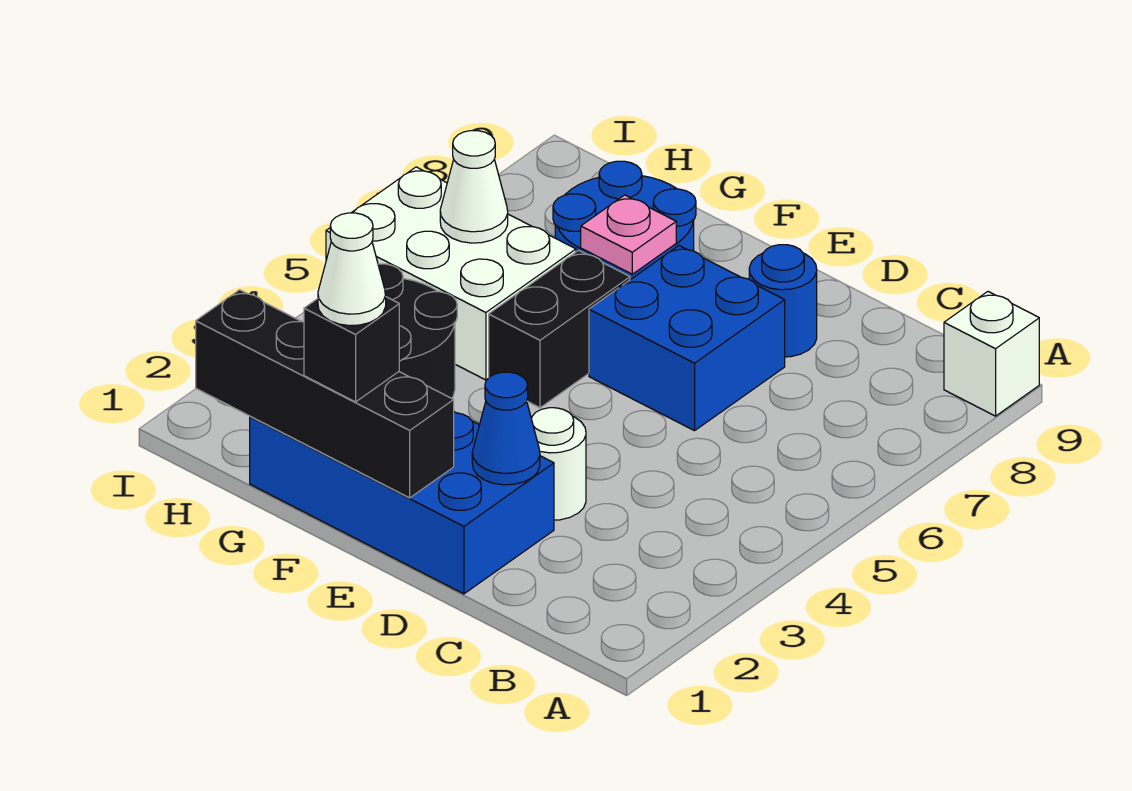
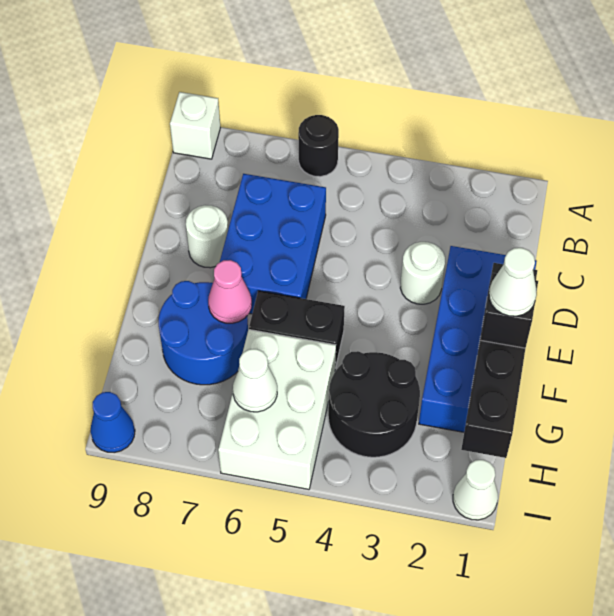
none -> black 1x1 round brick [298,115,339,177]
blue 1x1 cone [472,372,540,485] -> blue 1x1 cone moved to [90,392,135,453]
blue 2x2 brick [589,246,785,431] -> blue 2x3 brick [220,174,326,314]
blue 1x1 round brick [749,245,817,357] -> white 1x1 round brick [186,205,228,268]
pink 1x1 plate [581,195,676,274] -> pink 1x1 cone [208,260,252,323]
none -> white 1x1 cone [453,460,498,520]

